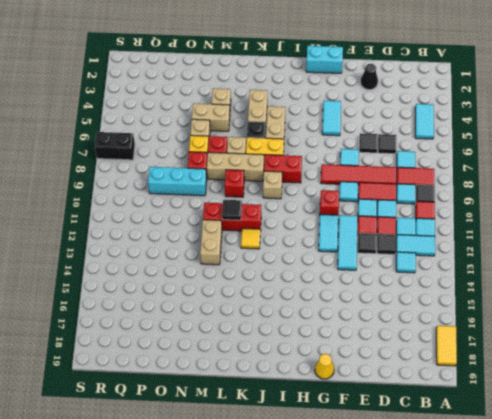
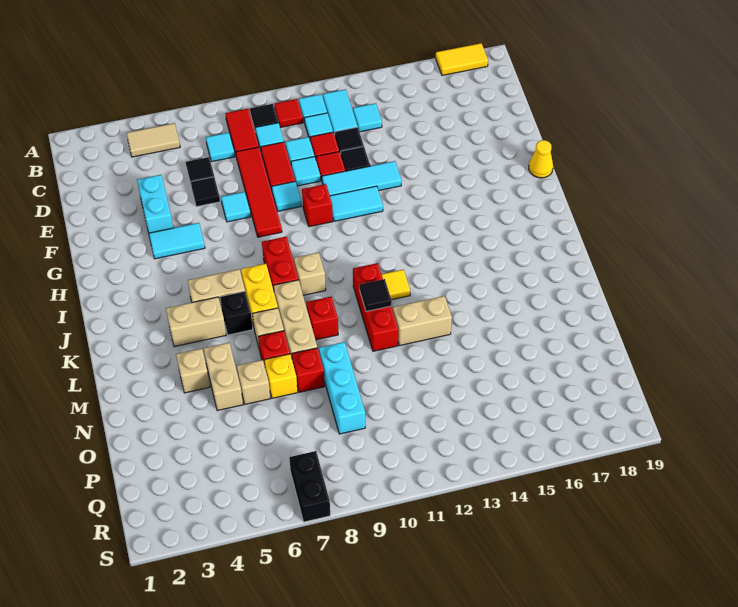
cyan 1x2 tile [415,104,434,139] -> tan 1x2 tile [126,123,180,157]
black 1x1 cone [361,64,378,90] -> none
cyan 1x2 brick [306,46,343,73] -> cyan 1x2 brick moved to [137,175,173,233]

